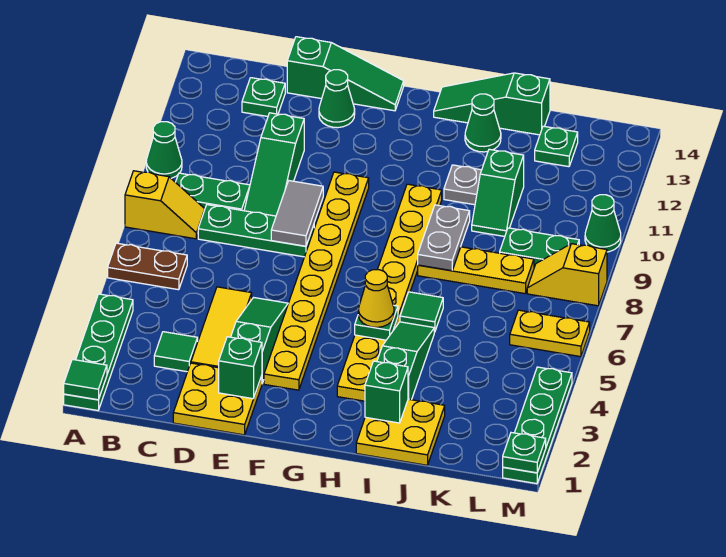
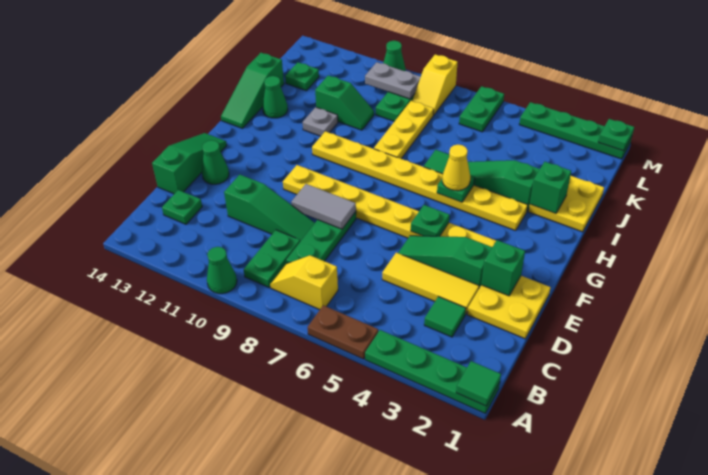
brown 1x2 plate [108,243,187,290] -> brown 1x2 plate turned to [308,305,378,359]
yellow 1x2 slope [125,171,205,239] -> yellow 1x2 slope turned to [270,255,338,310]
none -> green 1x1 plate [411,205,450,236]
grey 1x2 plate [418,205,470,271] -> grey 1x2 plate moved to [365,62,421,99]
yellow 1x2 plate [510,310,590,357] -> green 1x2 plate [459,86,504,132]

